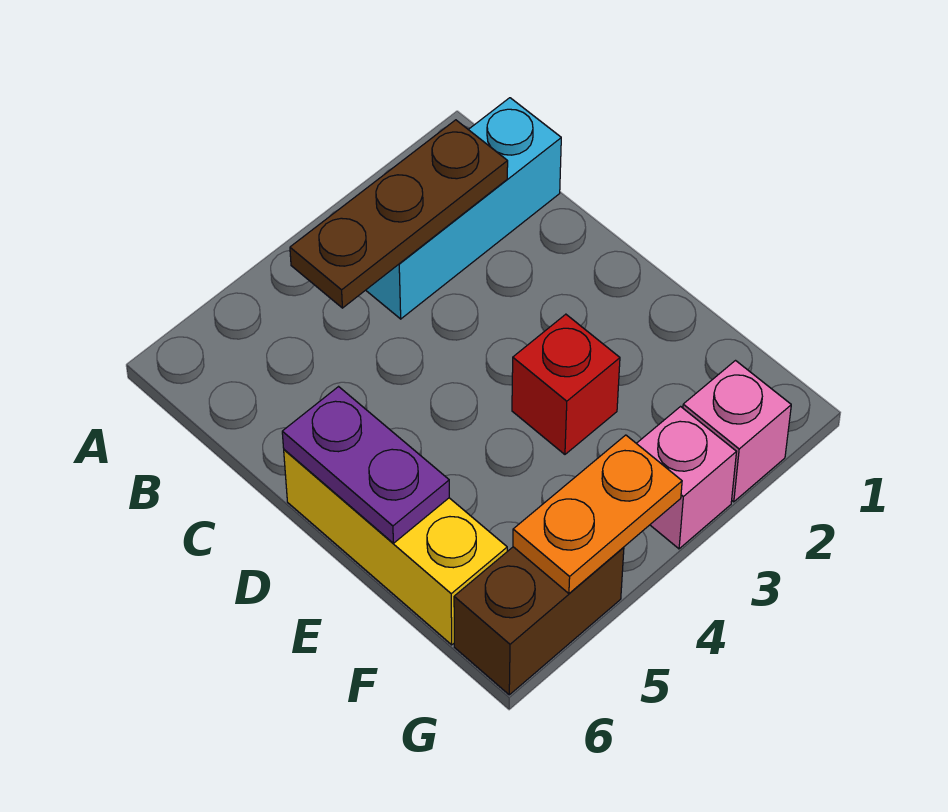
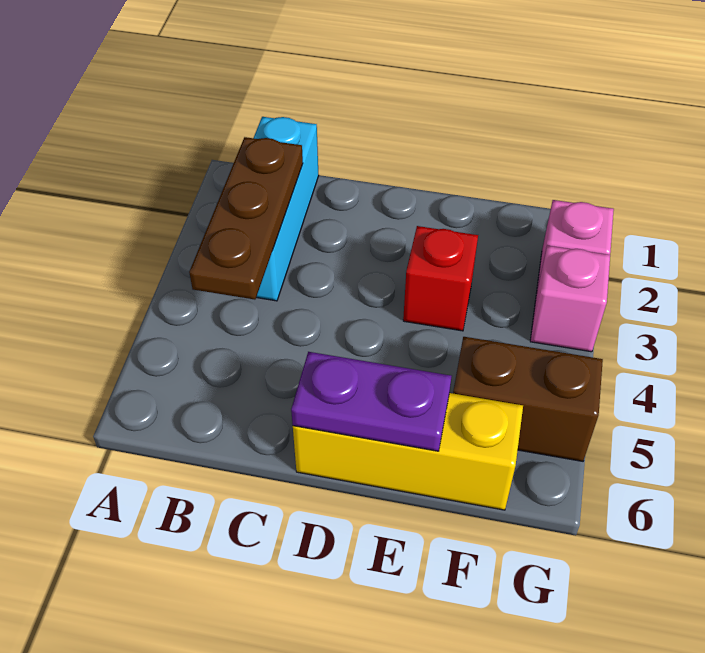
orange 1x2 plate [513,435,682,593] -> none
brown 1x2 brick [454,547,624,695] -> brown 1x2 brick turned to [453,337,603,461]

